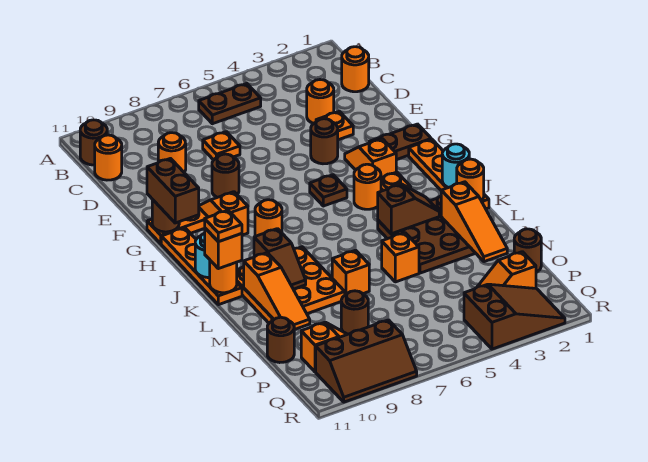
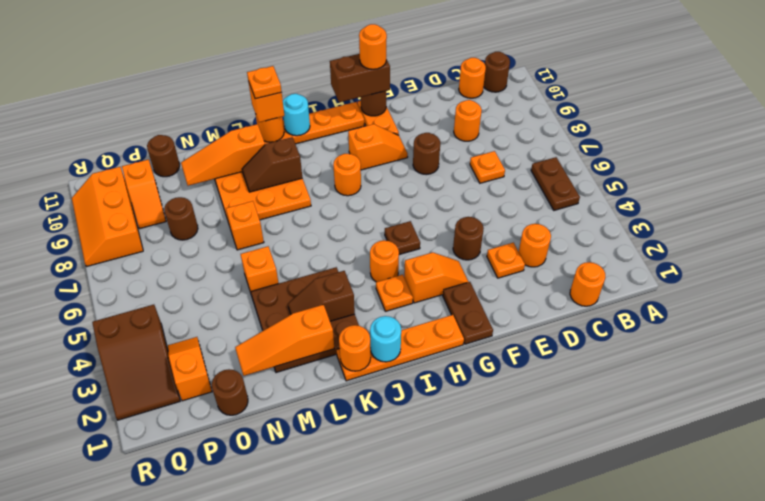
none -> orange 1x1 round brick [359,24,387,69]
brown 1x2 slope [378,184,439,234] -> brown 1x2 slope turned to [288,271,355,321]
brown 2x3 slope [316,320,417,402] -> orange 2x3 slope [72,167,143,267]

